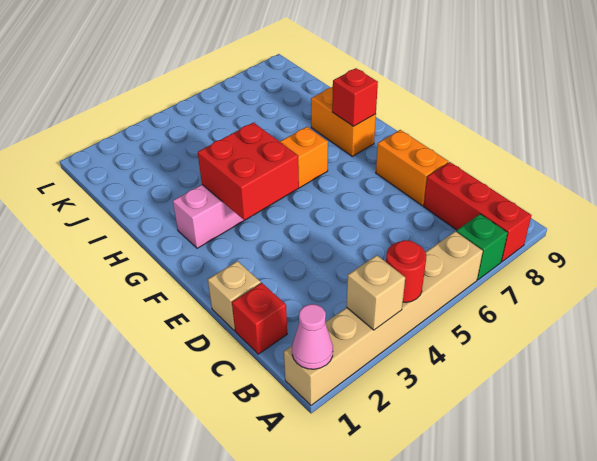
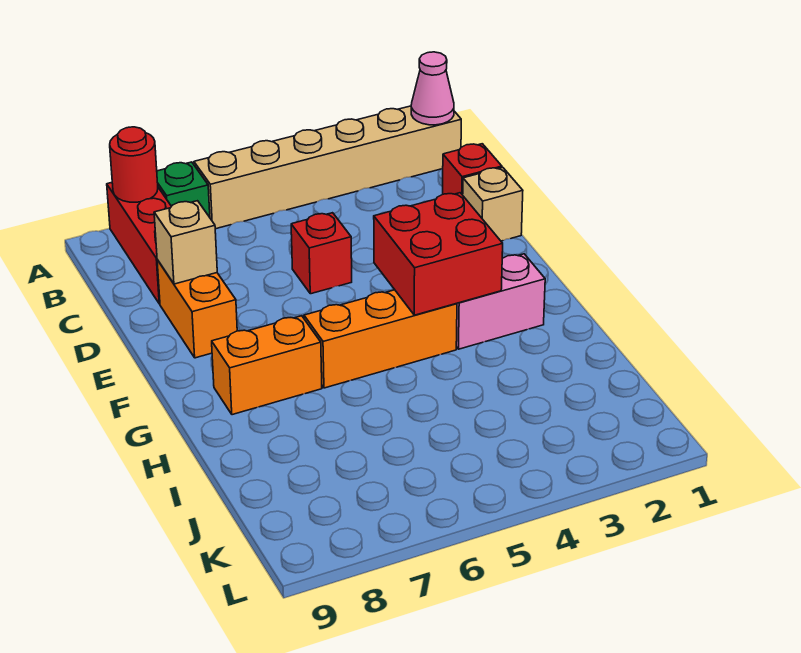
tan 1x1 brick [347,255,405,330] -> tan 1x1 brick moved to [154,201,217,284]
red 1x1 round brick [386,240,426,302] -> red 1x1 round brick moved to [110,127,158,202]
orange 1x2 brick [311,87,376,156] -> orange 1x2 brick turned to [212,316,322,415]
red 1x1 brick [332,68,378,126] -> red 1x1 brick moved to [291,213,352,294]

